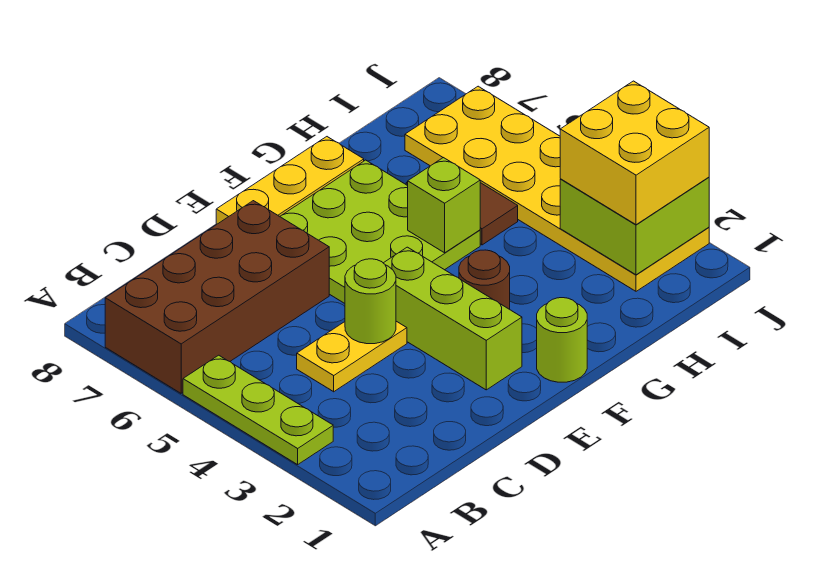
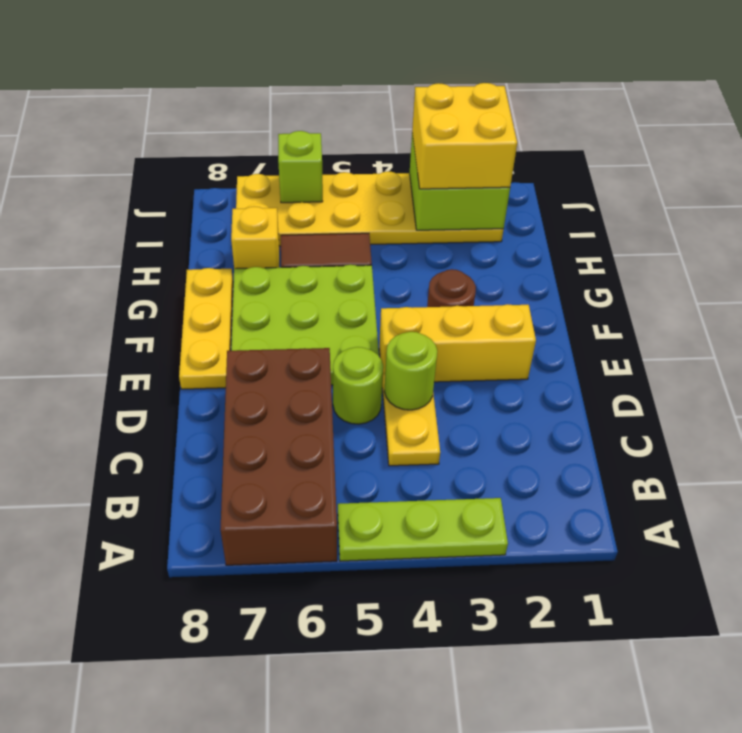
lime 1x3 brick [384,247,522,390] -> yellow 1x3 brick [379,304,536,382]
lime 1x1 round brick [537,298,587,382] -> lime 1x1 round brick moved to [333,347,383,424]
lime 1x1 brick [408,158,480,253] -> lime 1x1 brick moved to [278,131,323,203]
none -> yellow 1x1 brick [231,206,279,269]

